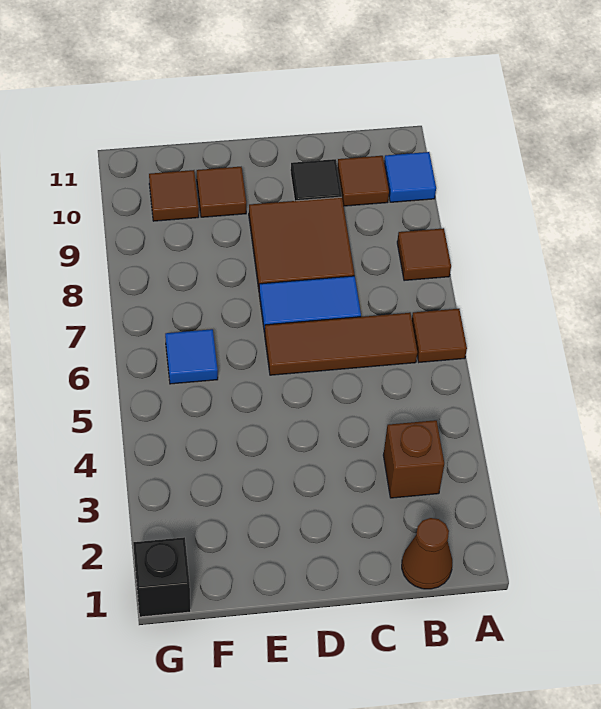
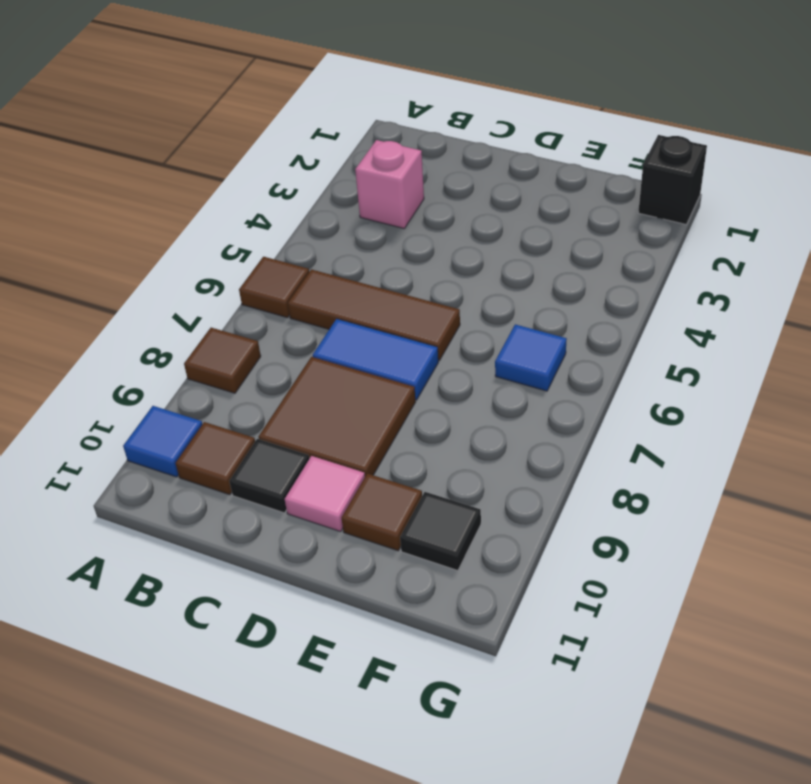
brown 1x1 cone [402,518,452,589] -> none
brown 1x1 brick [383,420,444,498] -> pink 1x1 brick [355,140,424,228]
none -> pink 1x1 tile [285,456,365,531]
brown 1x1 tile [149,170,199,221] -> black 1x1 tile [400,492,481,571]

